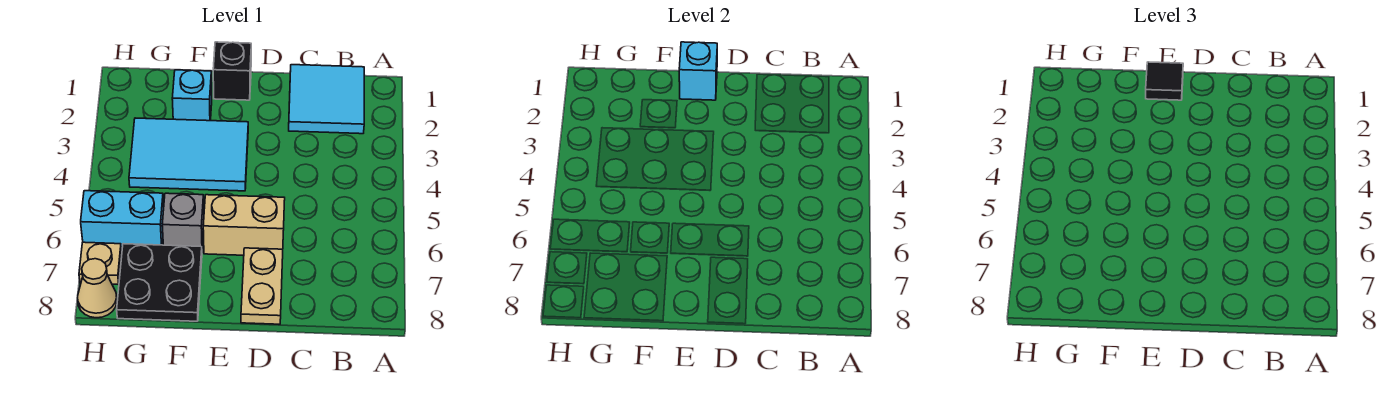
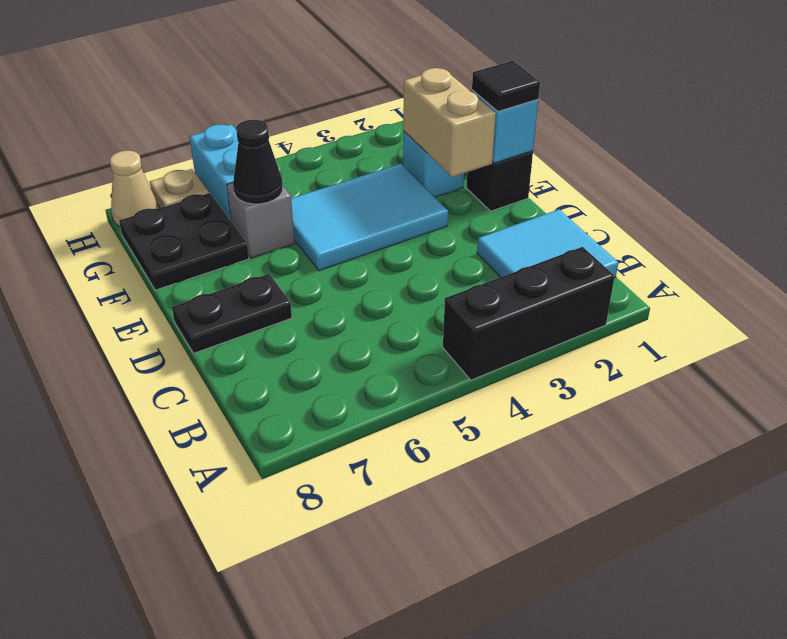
none -> black 1x3 brick [443,247,615,380]
tan 1x2 brick [203,195,285,255] -> tan 1x2 brick moved to [403,68,496,177]
tan 1x2 plate [241,248,283,324] -> black 1x2 plate [172,274,292,353]
cyan 2x3 tile [129,118,248,191] -> cyan 2x3 tile turned to [291,164,448,271]
none -> black 1x1 cone [233,120,283,204]

